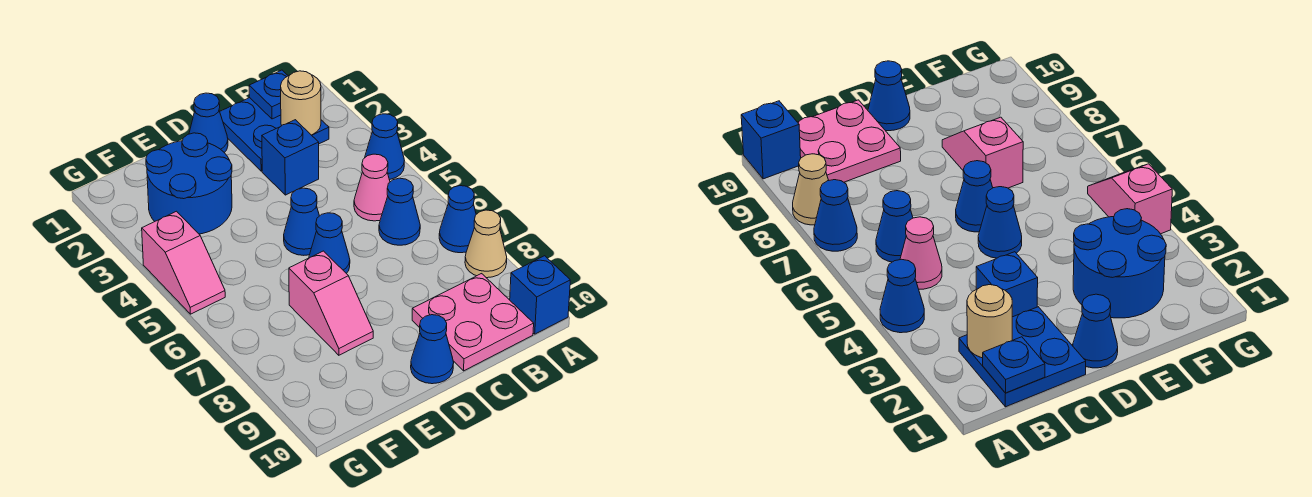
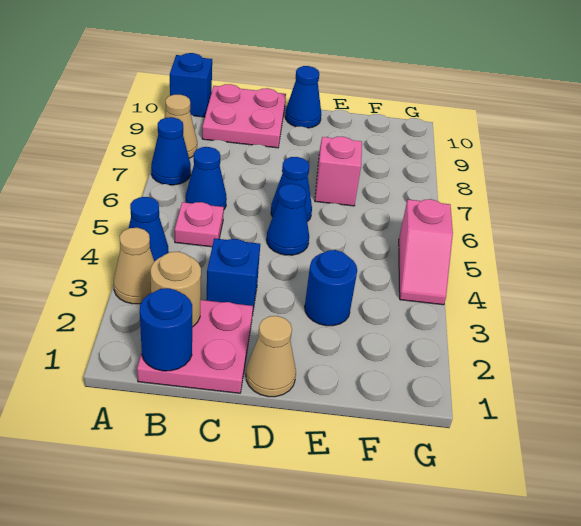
none -> tan 1x1 cone [114,228,154,304]
blue 2x2 plate [220,98,329,171] -> pink 2x2 plate [137,300,253,393]
blue 1x1 plate [249,70,288,119] -> blue 1x1 round brick [140,288,192,371]
pink 1x1 cone [354,154,390,221] -> pink 1x1 plate [175,202,224,247]
blue 1x1 cone [189,93,228,153] -> tan 1x1 cone [246,316,296,397]
blue 2x2 round brick [146,133,232,234] -> blue 1x1 round brick [305,250,357,326]
pink 1x2 slope [142,211,225,314] -> pink 1x2 slope turned to [399,199,453,305]

